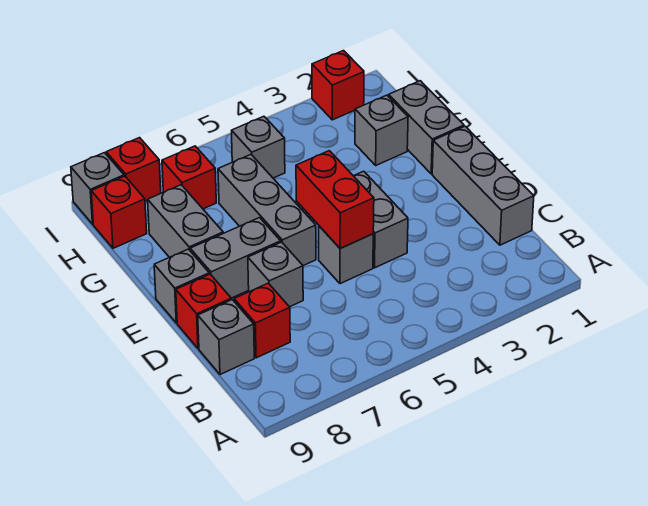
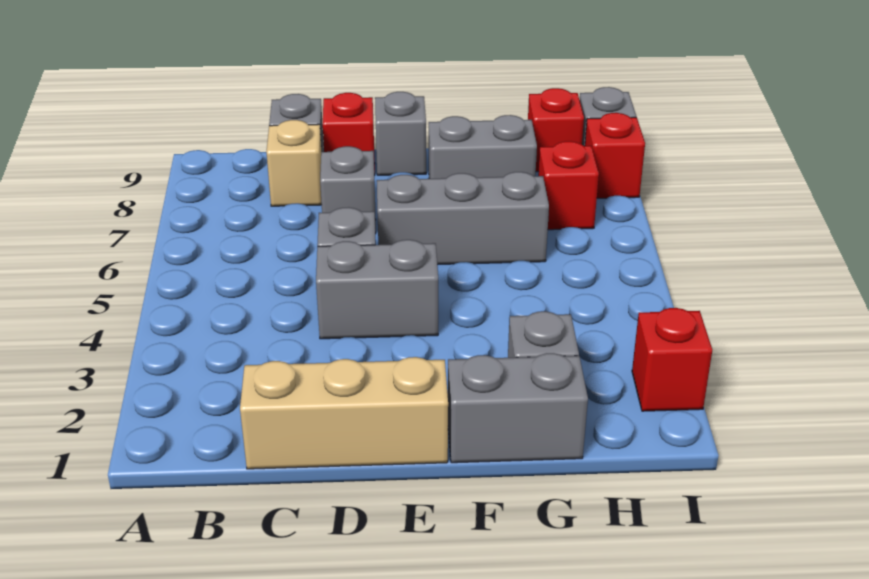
grey 1x3 brick [432,126,534,245] -> tan 1x3 brick [240,357,448,469]
red 1x1 brick [234,283,290,358] -> tan 1x1 brick [266,120,322,206]
red 1x2 brick [296,151,374,249] -> none
grey 1x2 brick [190,218,281,298] -> none
grey 1x1 brick [232,116,285,178] -> none

